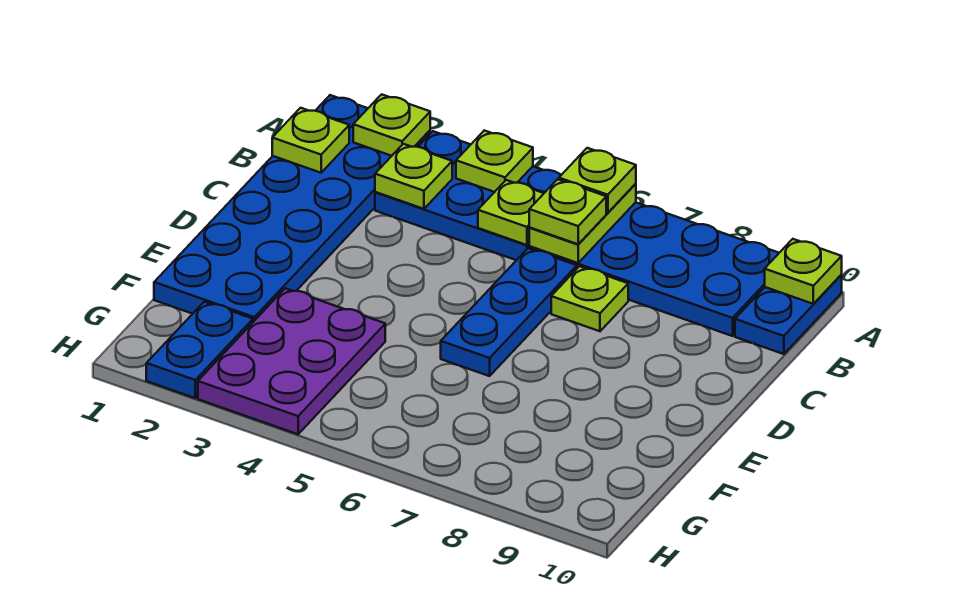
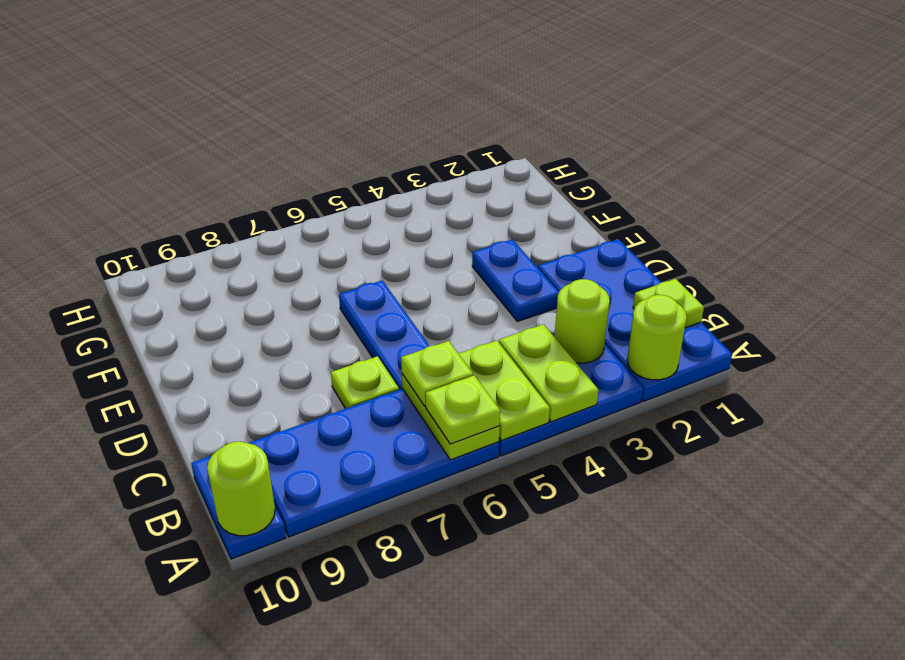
blue 2x6 plate [154,95,430,322] -> blue 2x4 plate [538,239,732,401]
lime 1x1 plate [353,94,430,156] -> lime 1x1 round brick [627,295,687,380]
lime 1x1 plate [456,130,533,192] -> lime 1x2 plate [499,324,598,422]
lime 1x1 plate [765,239,842,304] -> lime 1x1 round brick [207,442,275,536]
lime 1x1 plate [375,144,452,209] -> lime 1x1 round brick [555,279,610,363]
lime 1x1 plate [478,180,544,245] -> lime 1x2 plate [459,340,550,441]
purple 2x3 plate [198,288,385,434] -> none
blue 1x2 plate [146,302,253,398] -> blue 1x2 plate moved to [472,239,559,322]

